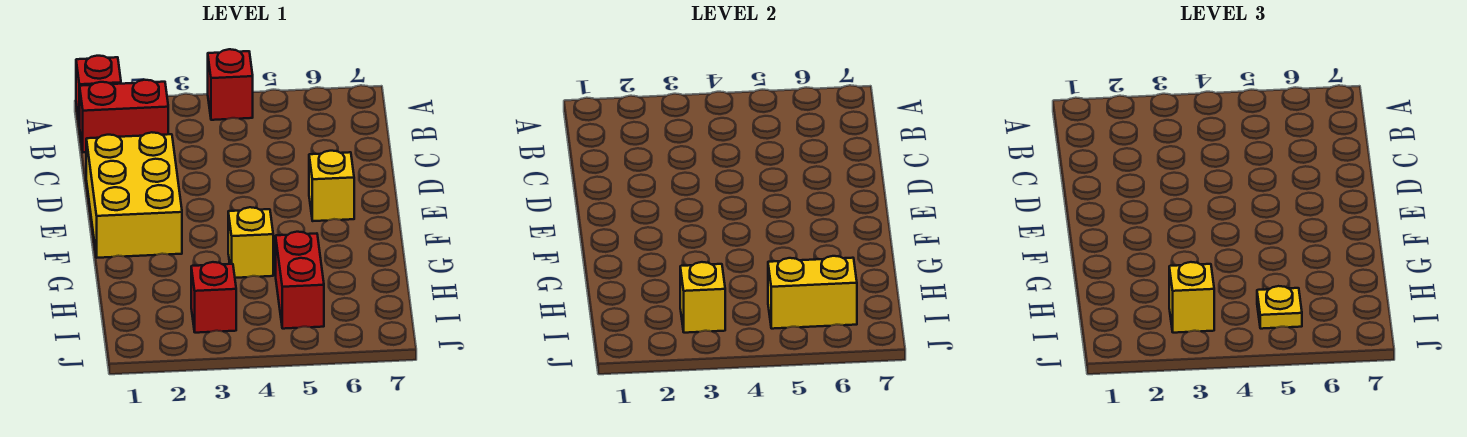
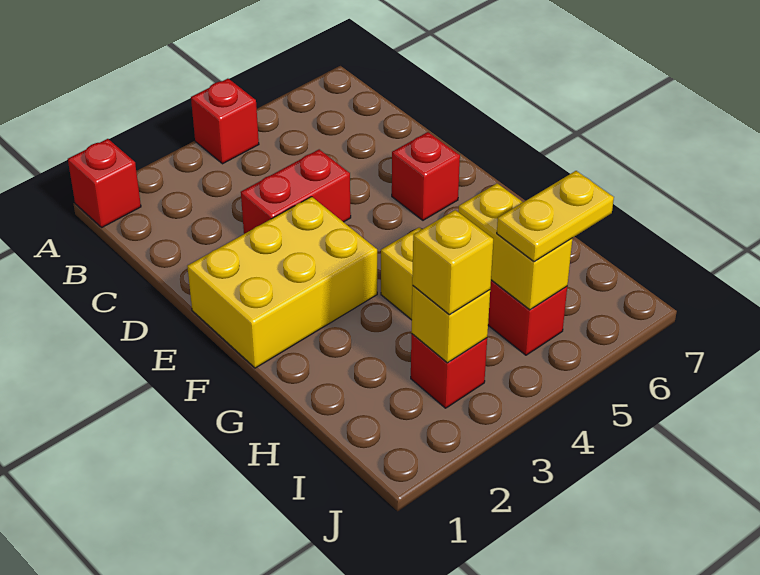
red 1x2 brick [80,80,168,152] -> red 1x2 brick moved to [241,149,351,234]
yellow 2x3 brick [86,132,182,258] -> yellow 2x3 brick turned to [187,197,377,368]
yellow 1x1 brick [309,151,354,221] -> red 1x1 brick [392,132,460,220]
yellow 1x2 brick [768,256,857,329] -> yellow 1x2 brick turned to [459,183,572,310]
yellow 1x1 plate [1257,286,1302,329] -> yellow 1x2 plate [497,171,614,262]

